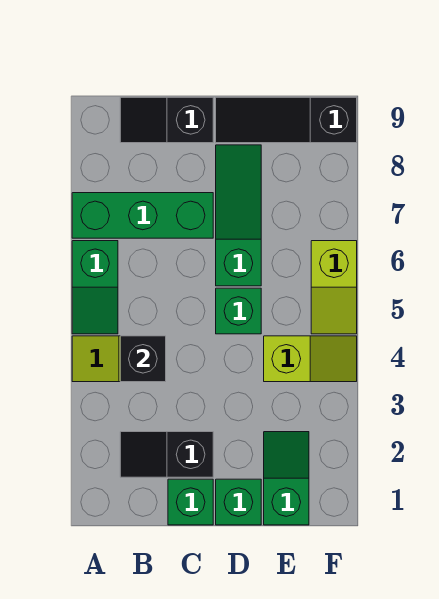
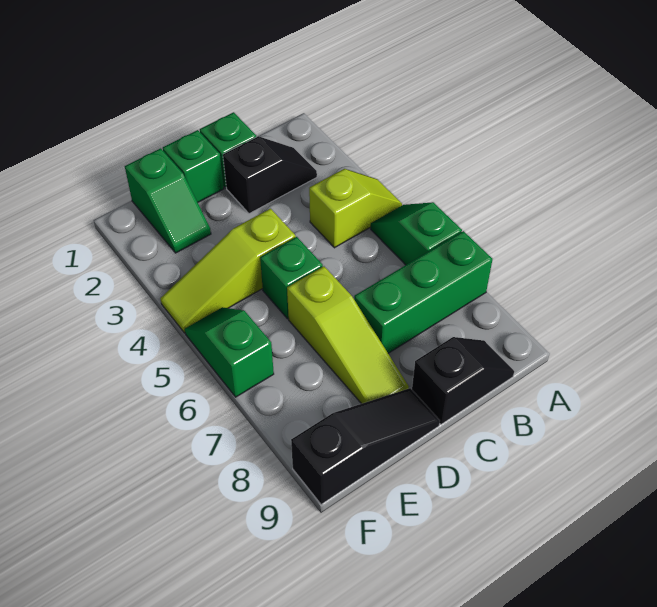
black 1x1 brick [120,336,166,382] -> none
green 1x3 slope [216,145,261,286] -> lime 1x3 slope [287,266,409,404]
lime 1x2 slope [264,336,357,382] -> lime 1x3 slope [160,209,296,333]
lime 1x2 slope [311,241,357,334] -> green 1x2 slope [185,307,274,397]

